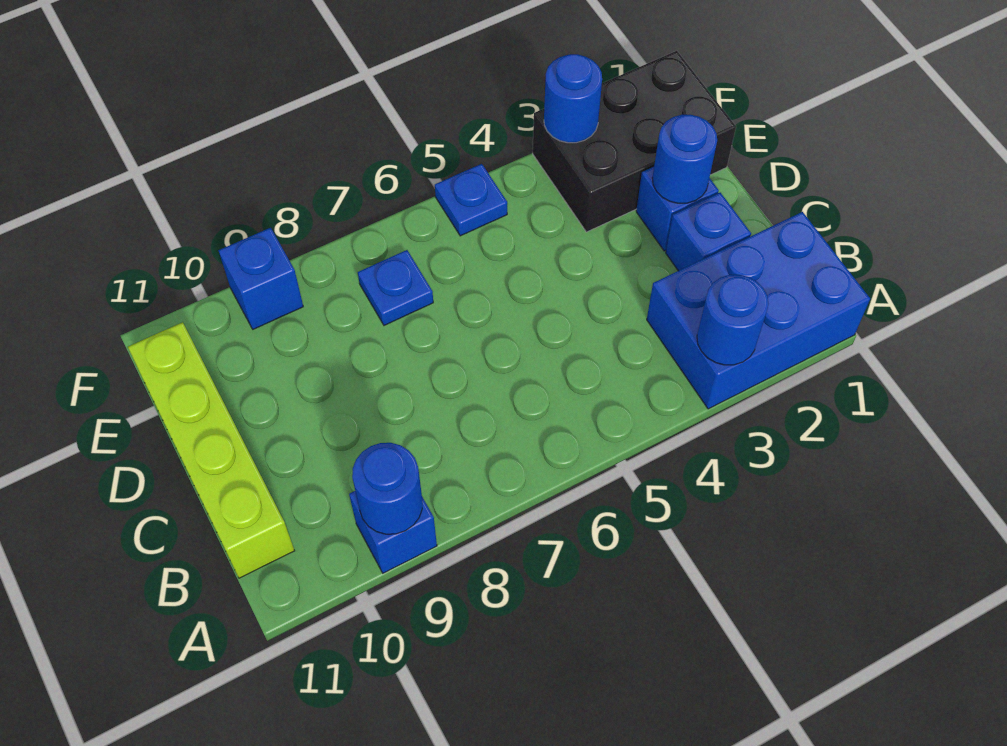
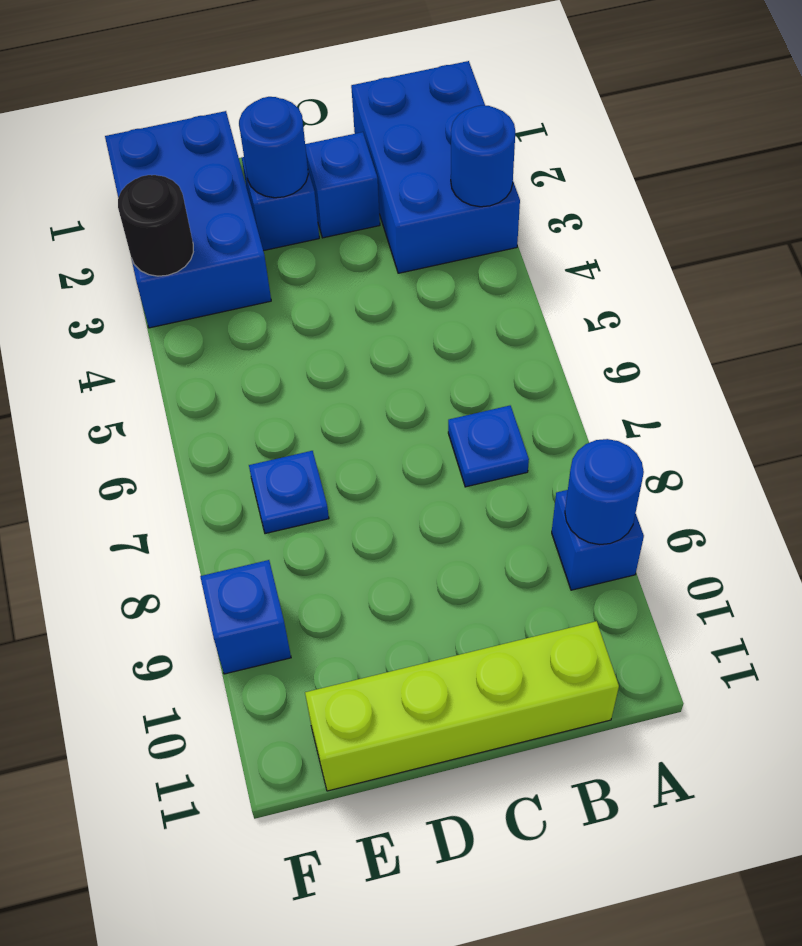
black 2x3 brick [533,51,736,232] -> blue 2x3 brick [105,111,271,328]
blue 1x1 round brick [544,54,602,143] -> black 1x1 round brick [118,175,193,276]
blue 1x1 plate [435,164,507,236] -> blue 1x1 plate moved to [448,406,529,487]

